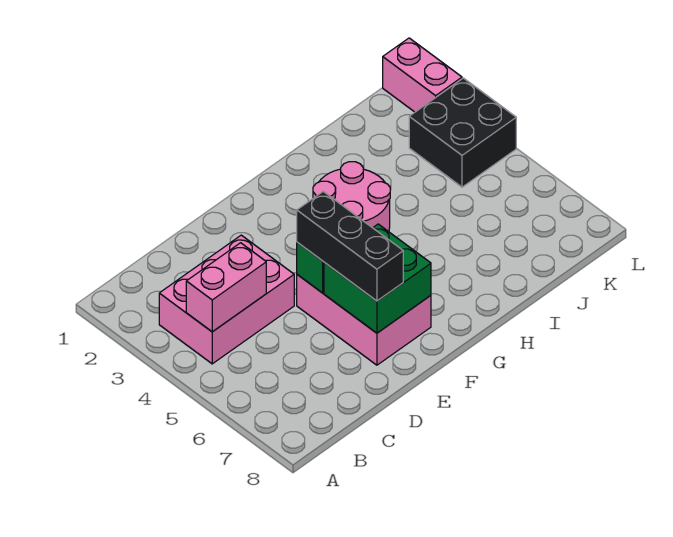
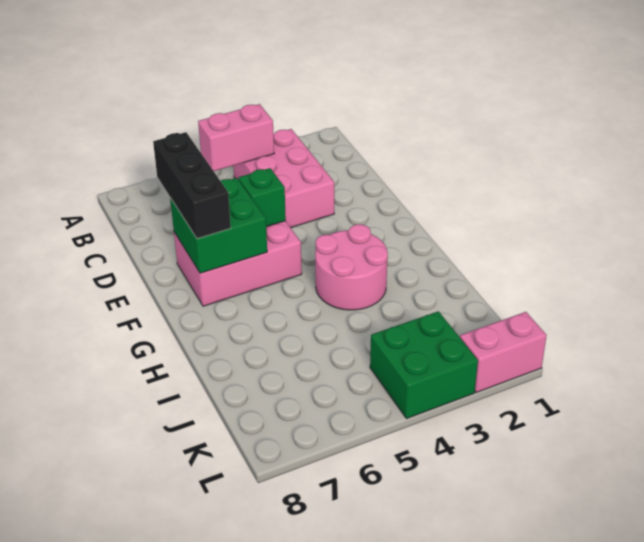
pink 1x2 brick [186,243,266,332] -> pink 1x2 brick turned to [198,104,274,171]
black 1x3 brick [297,191,403,301] -> black 1x3 brick turned to [153,132,231,239]
black 2x2 brick [409,78,516,187] -> green 2x2 brick [370,311,478,419]

